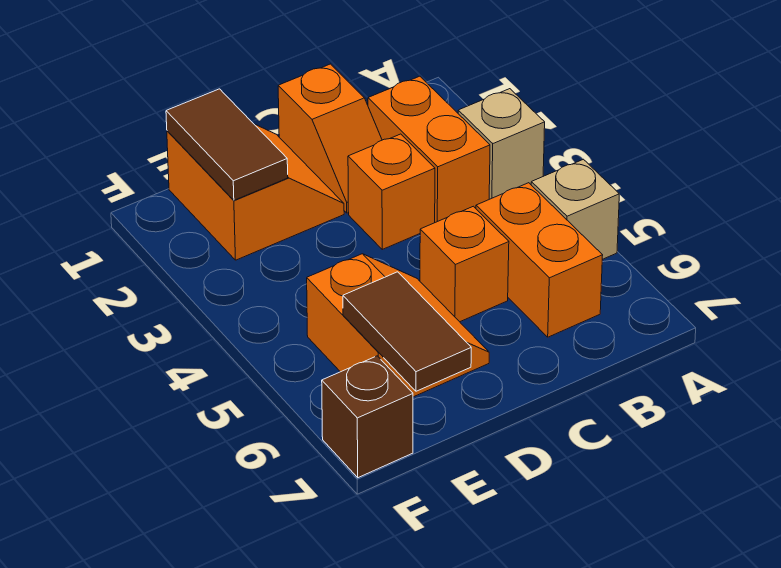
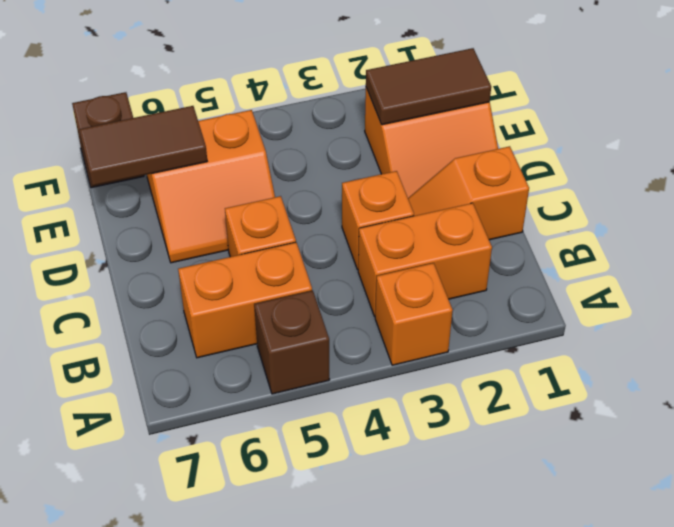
tan 1x1 brick [458,89,545,199] -> orange 1x1 brick [375,263,453,365]
tan 1x1 brick [531,159,619,259] -> brown 1x1 brick [254,290,330,394]

